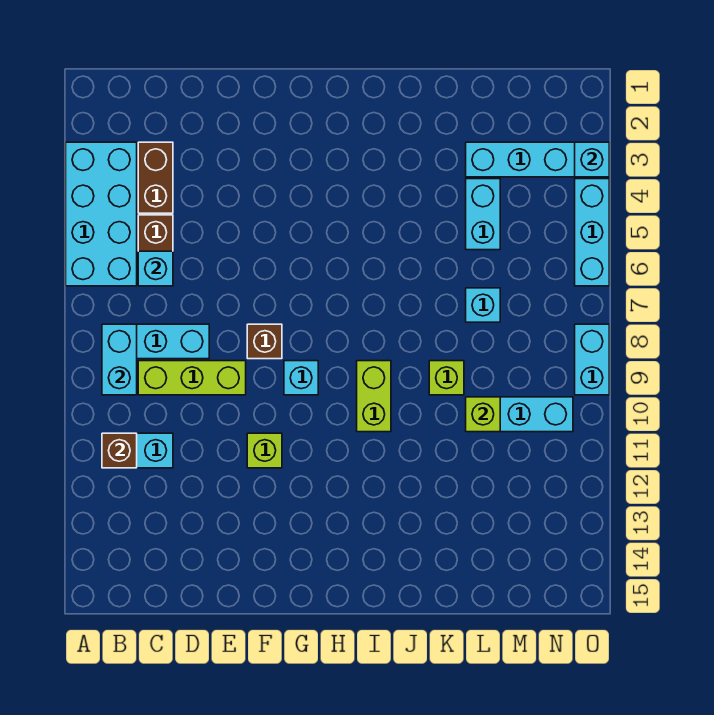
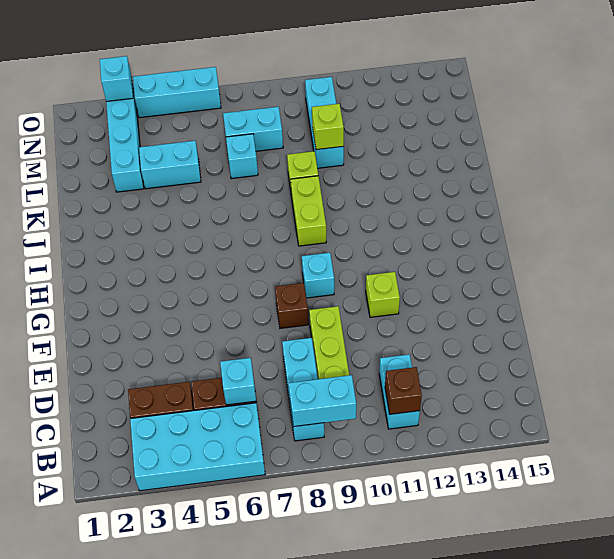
lime 1x2 brick [357,361,391,432] -> lime 1x2 brick turned to [291,176,326,246]
cyan 1x2 brick [575,324,609,395] -> cyan 1x2 brick moved to [223,107,283,151]

